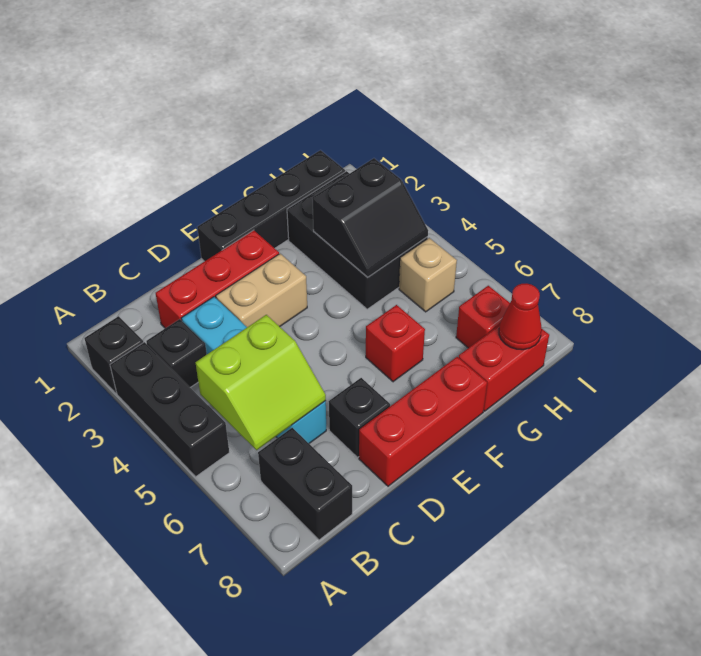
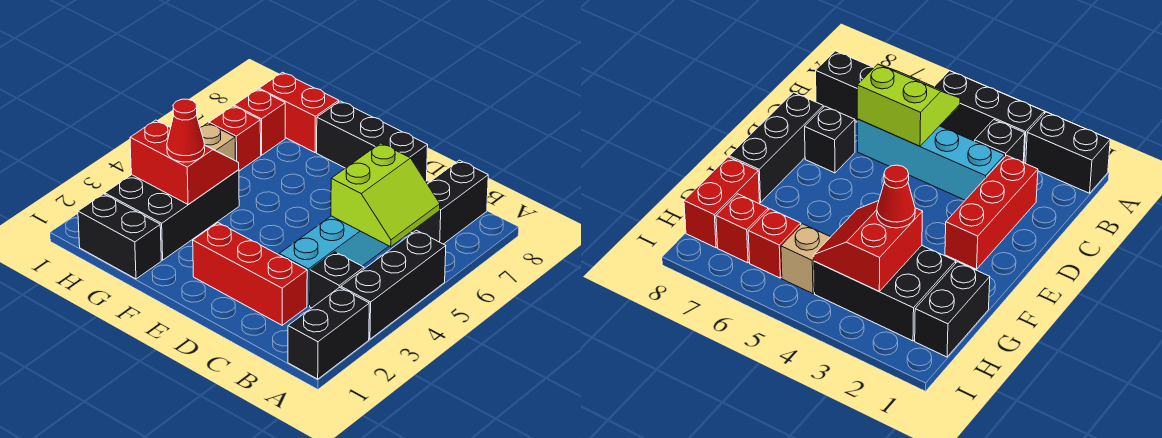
black 1x1 brick [84,316,144,393] -> black 1x2 brick [288,287,369,379]
lime 2x2 slope [196,315,326,450] -> lime 2x2 slope turned to [331,143,440,247]
tan 1x2 brick [216,254,307,327] -> none
red 1x3 brick [359,357,487,486] -> black 1x3 brick [317,101,428,181]
black 1x4 brick [197,150,345,261] -> black 1x2 brick [78,194,161,279]
red 1x1 brick [366,305,425,382] -> red 1x1 brick moved to [209,106,261,171]
black 2x2 slope [312,158,428,277] -> red 2x2 slope [130,120,239,205]
red 1x1 cone [499,283,542,350] -> red 1x1 cone moved to [167,99,205,162]

